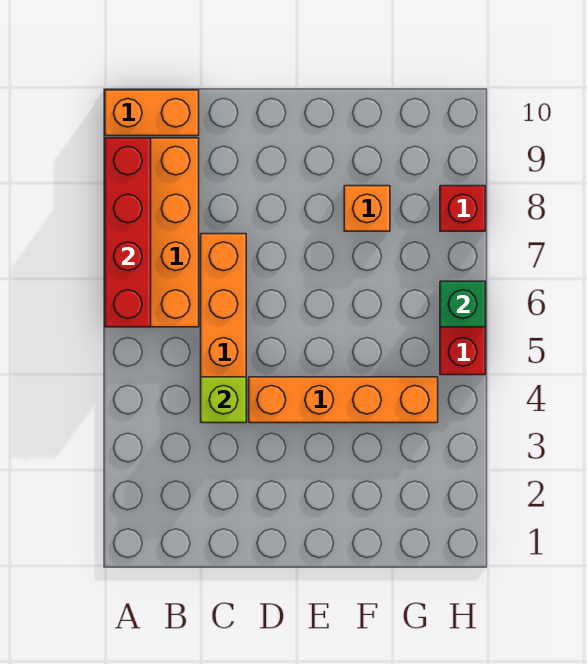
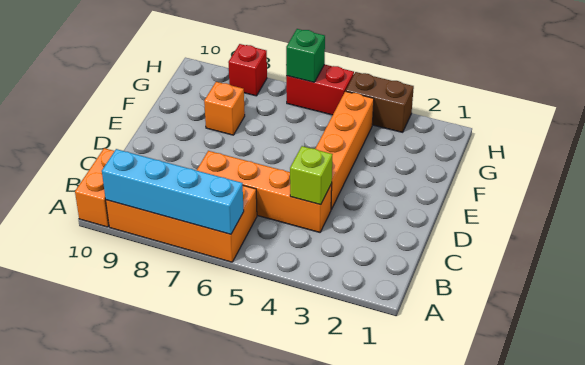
red 1x4 brick [105,138,151,327] -> cyan 1x4 brick [102,149,244,234]
none -> brown 1x2 brick [346,72,414,132]

